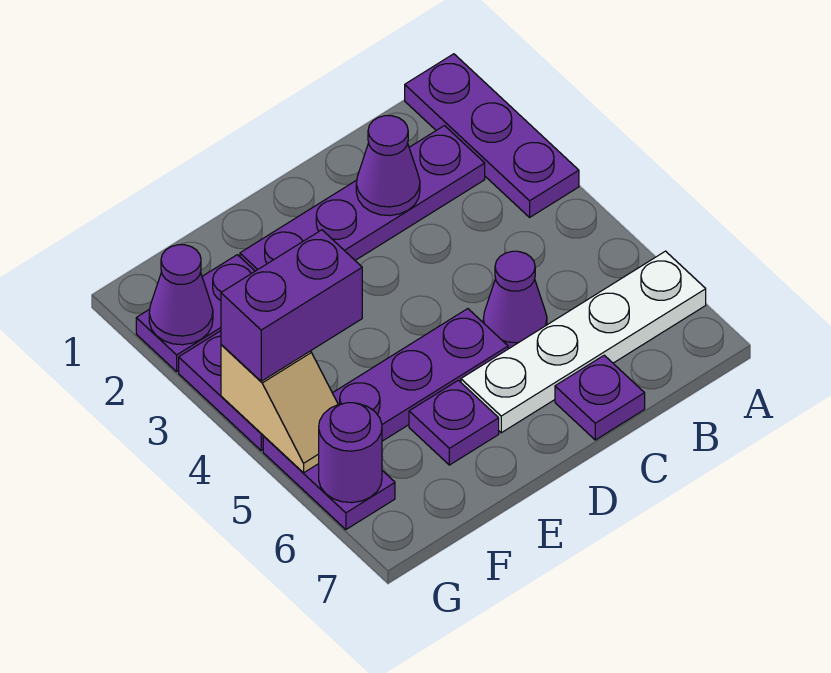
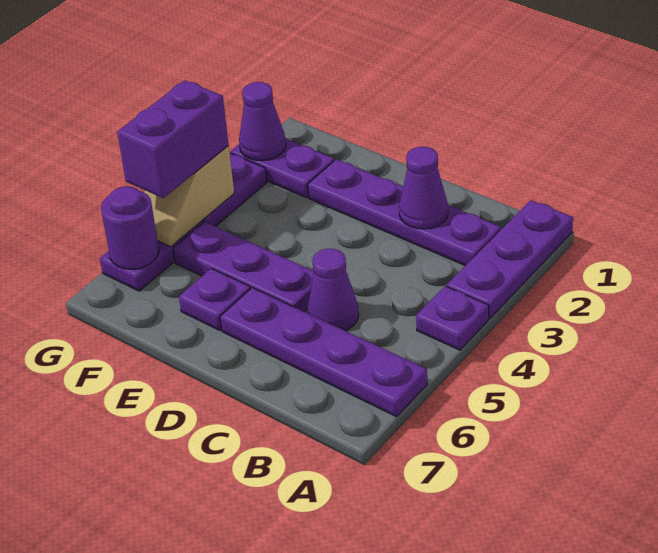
white 1x4 plate [461,251,706,433] -> purple 1x4 plate [220,288,427,417]
purple 1x1 plate [555,355,645,440] -> purple 1x1 plate moved to [416,286,489,350]
purple 1x2 brick [221,230,362,381] -> purple 1x2 brick turned to [117,80,229,198]

